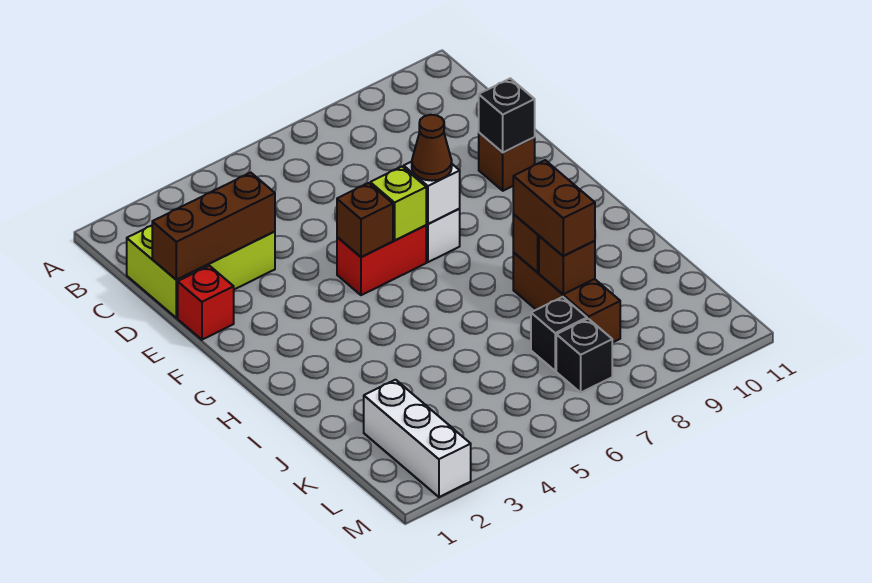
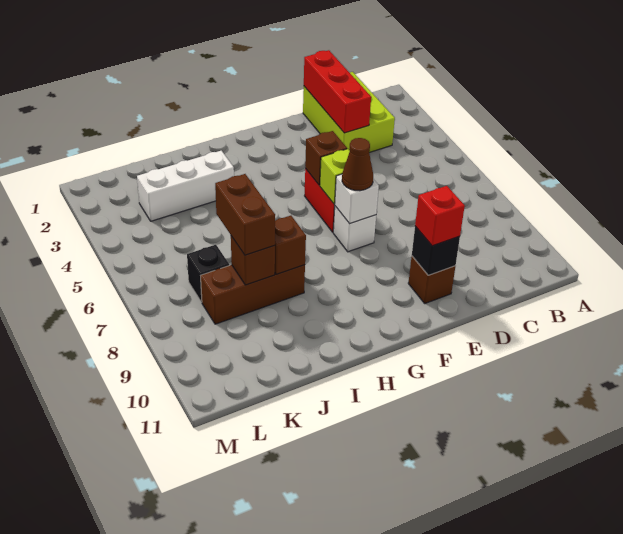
brown 1x3 brick [152,173,275,280] -> red 1x3 brick [304,50,371,133]
red 1x1 brick [178,266,234,340] -> red 1x1 brick moved to [415,186,465,246]
brown 1x2 brick [513,160,595,256] -> brown 1x2 brick turned to [215,174,275,255]
white 1x3 brick [364,380,471,497] -> white 1x3 brick moved to [137,151,234,221]
black 1x1 brick [556,319,612,392] -> none

